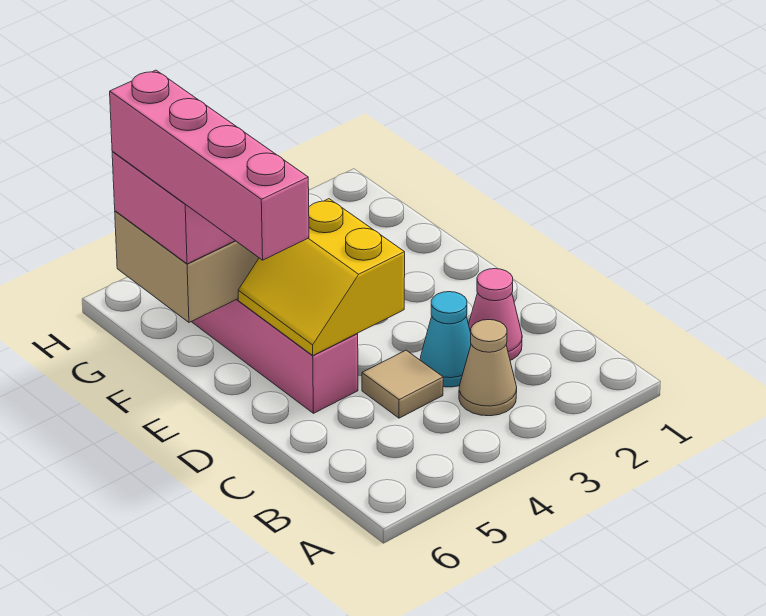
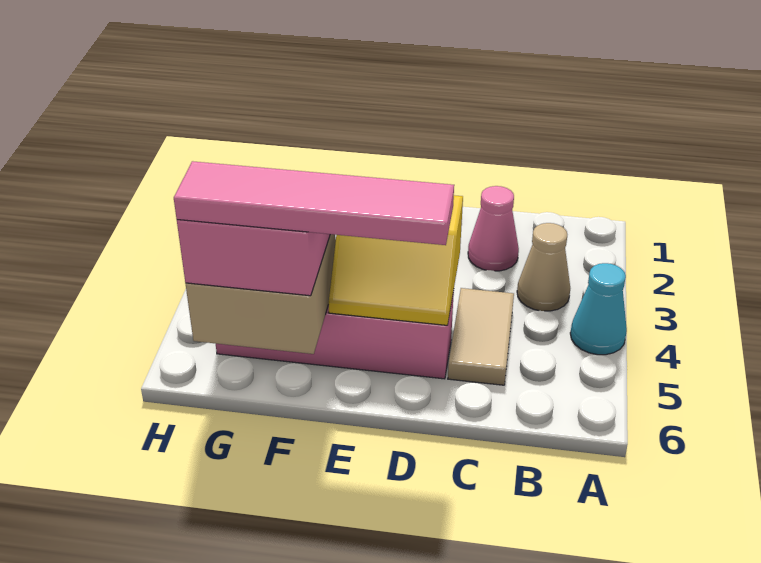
cyan 1x1 cone [420,292,471,387] -> cyan 1x1 cone moved to [570,263,627,355]
tan 1x1 tile [362,350,443,418] -> tan 1x2 tile [448,288,514,385]
pink 1x4 brick [110,70,309,260] -> pink 1x4 tile [174,161,454,245]

